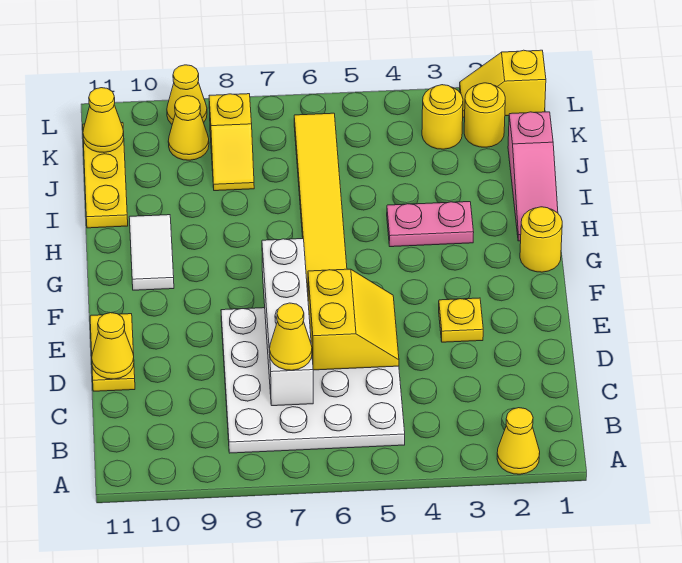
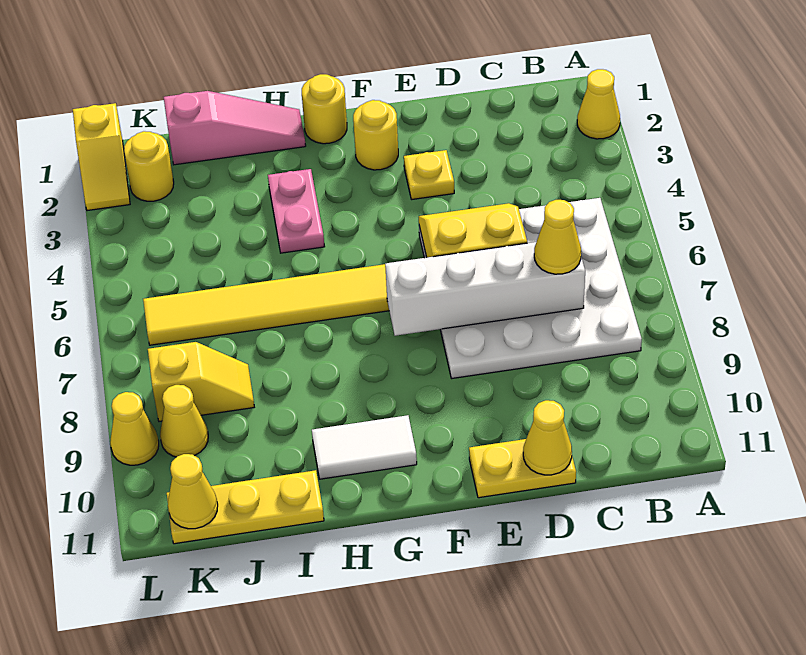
yellow 1x1 round brick [422,85,463,149] -> yellow 1x1 round brick moved to [353,100,398,170]

